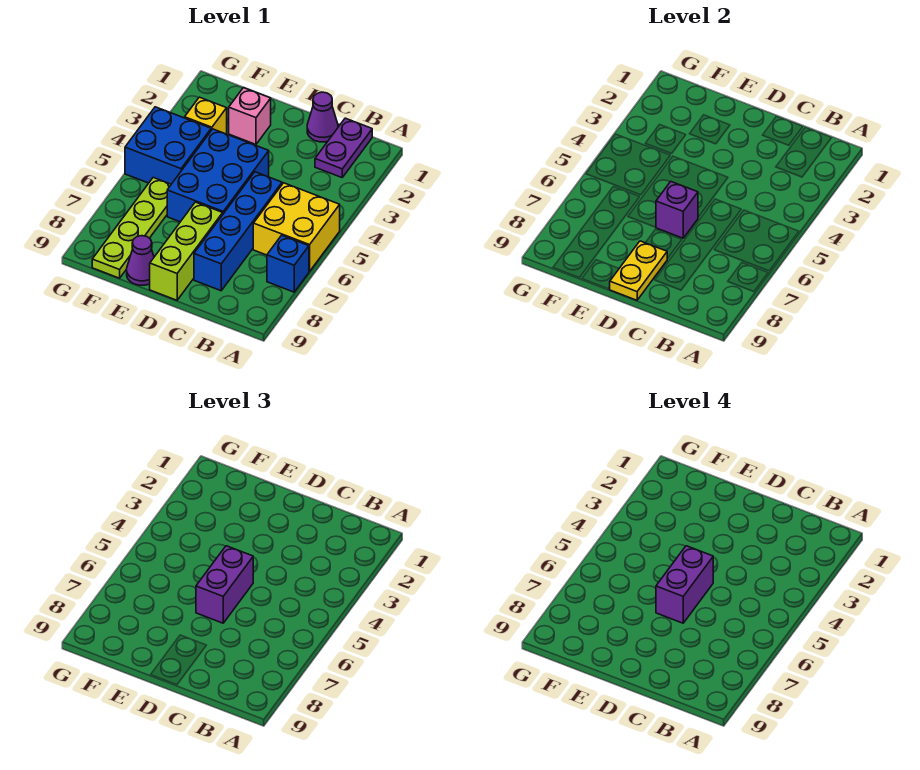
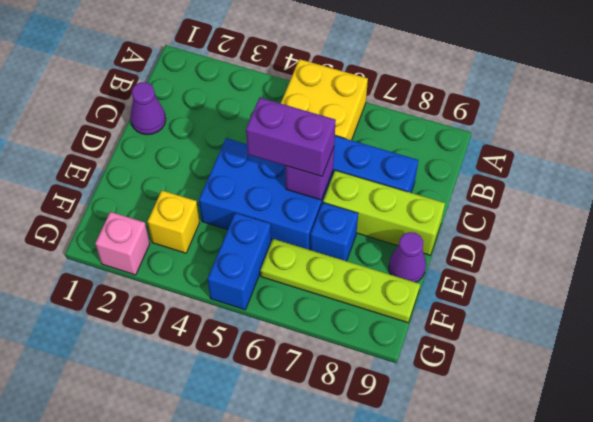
blue 1x1 brick [267,235,309,292] -> blue 1x1 brick moved to [310,203,358,261]
purple 1x2 plate [315,118,372,177] -> none
purple 1x2 brick [656,546,713,623] -> none
yellow 1x2 plate [610,241,667,300] -> none
pink 1x1 brick [229,88,271,144] -> pink 1x1 brick moved to [95,212,150,275]
blue 2x2 brick [125,107,211,184] -> blue 1x2 brick [208,213,271,310]

